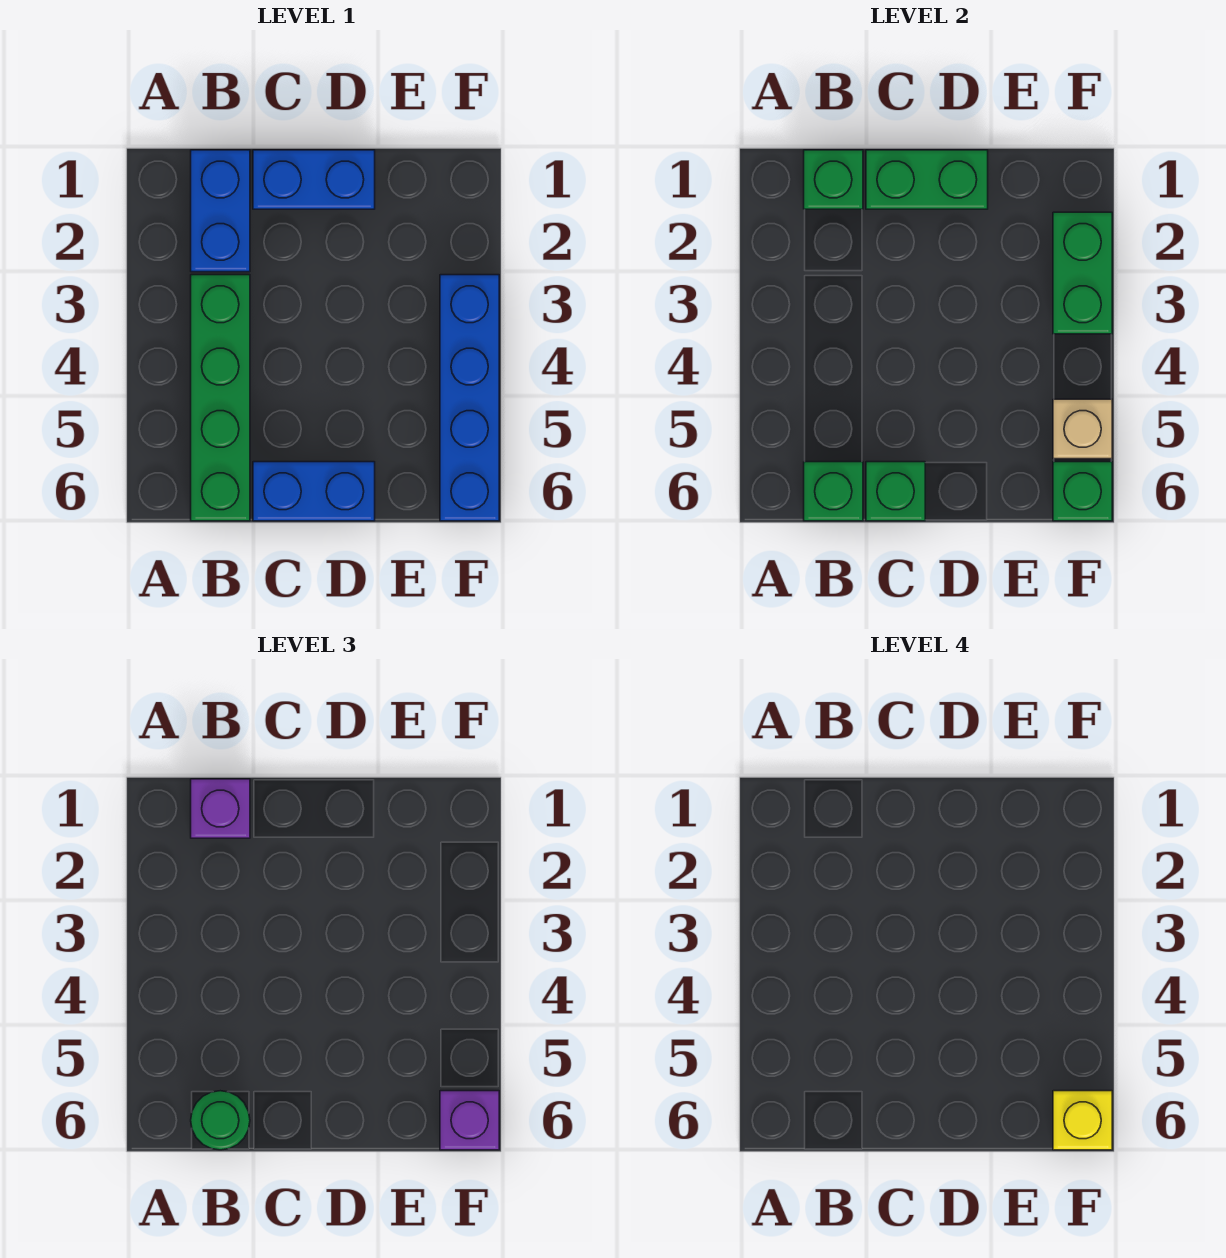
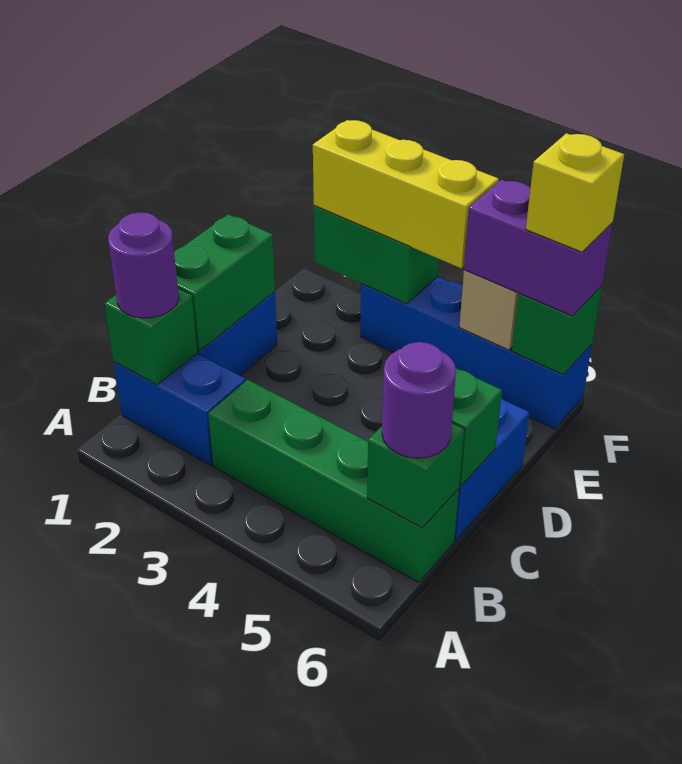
purple 1x1 brick [191,779,250,838] -> purple 1x1 round brick [108,212,179,318]
green 1x1 round brick [191,1091,250,1150] -> purple 1x1 round brick [382,342,456,458]
none -> yellow 1x3 brick [313,120,499,268]
purple 1x1 brick [440,1091,499,1150] -> purple 1x2 brick [464,180,613,316]

